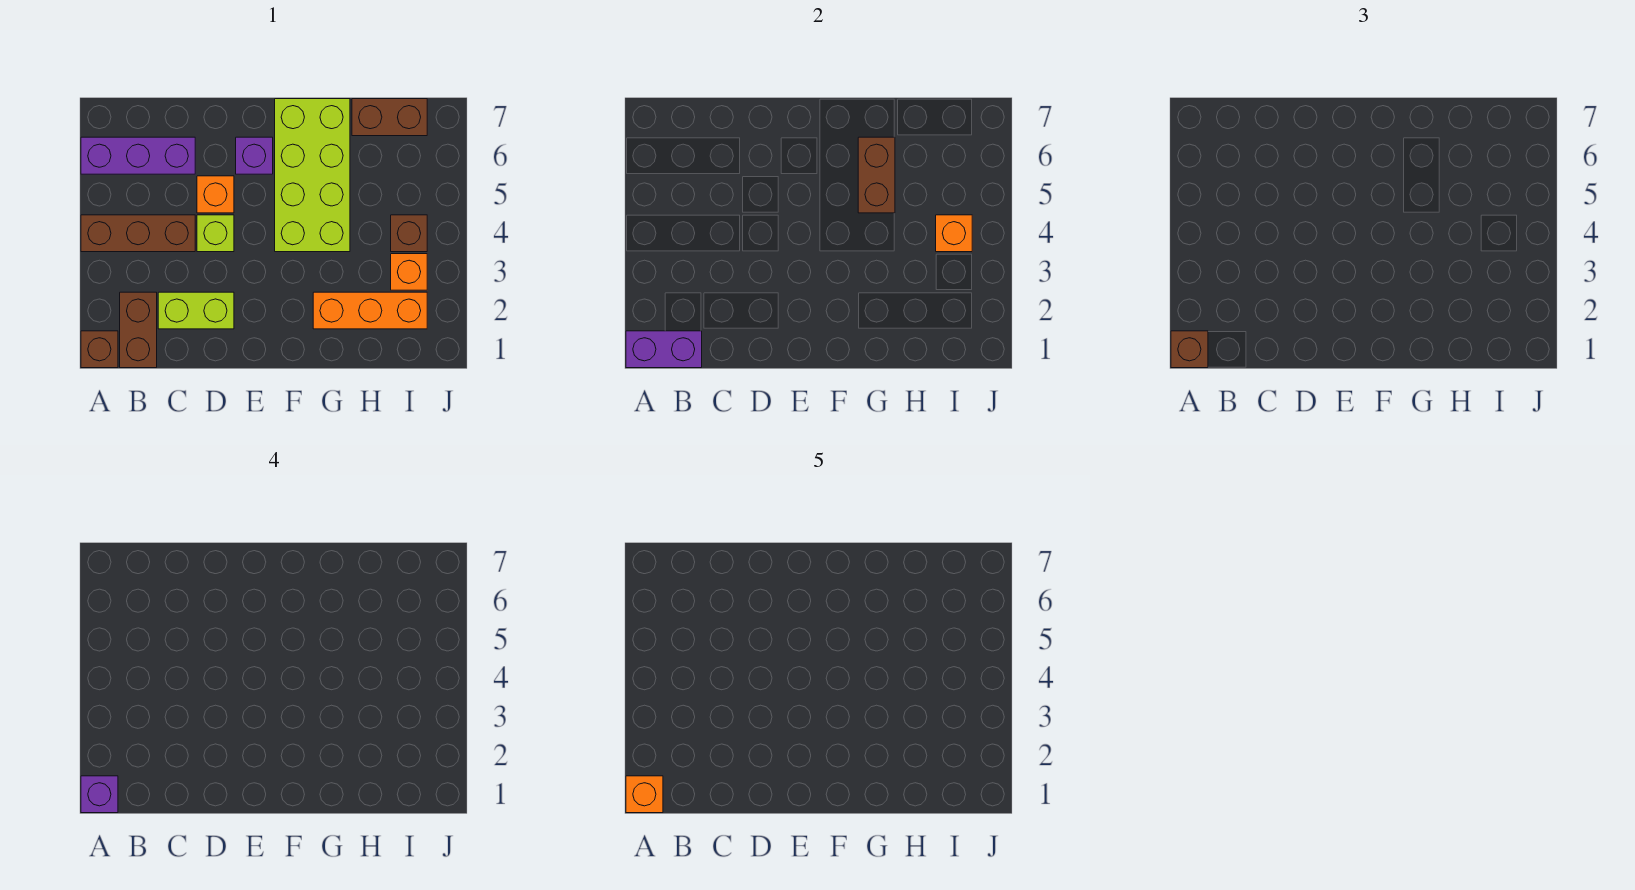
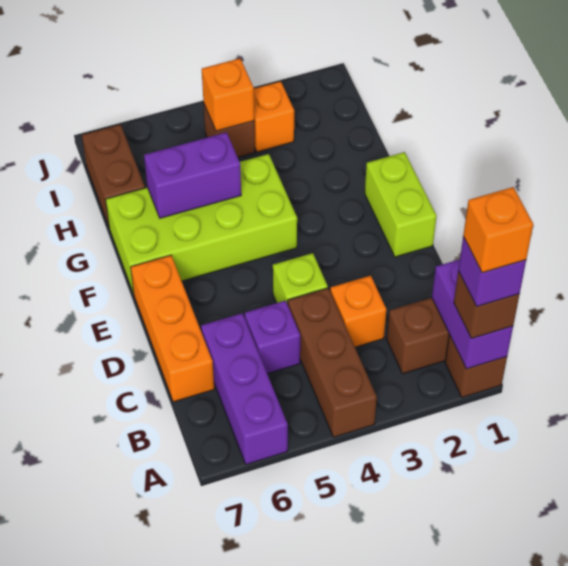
lime 1x2 brick [158,292,234,329] -> lime 1x2 brick moved to [365,152,436,257]
orange 1x1 brick [197,176,234,213] -> orange 1x1 brick moved to [330,276,386,347]
purple 1x1 brick [236,137,273,174] -> purple 1x1 brick moved to [245,301,300,374]
orange 1x3 brick [313,292,427,329] -> orange 1x3 brick moved to [131,255,214,402]
brown 1x2 brick [858,137,895,213] -> purple 1x2 brick [144,132,241,218]

